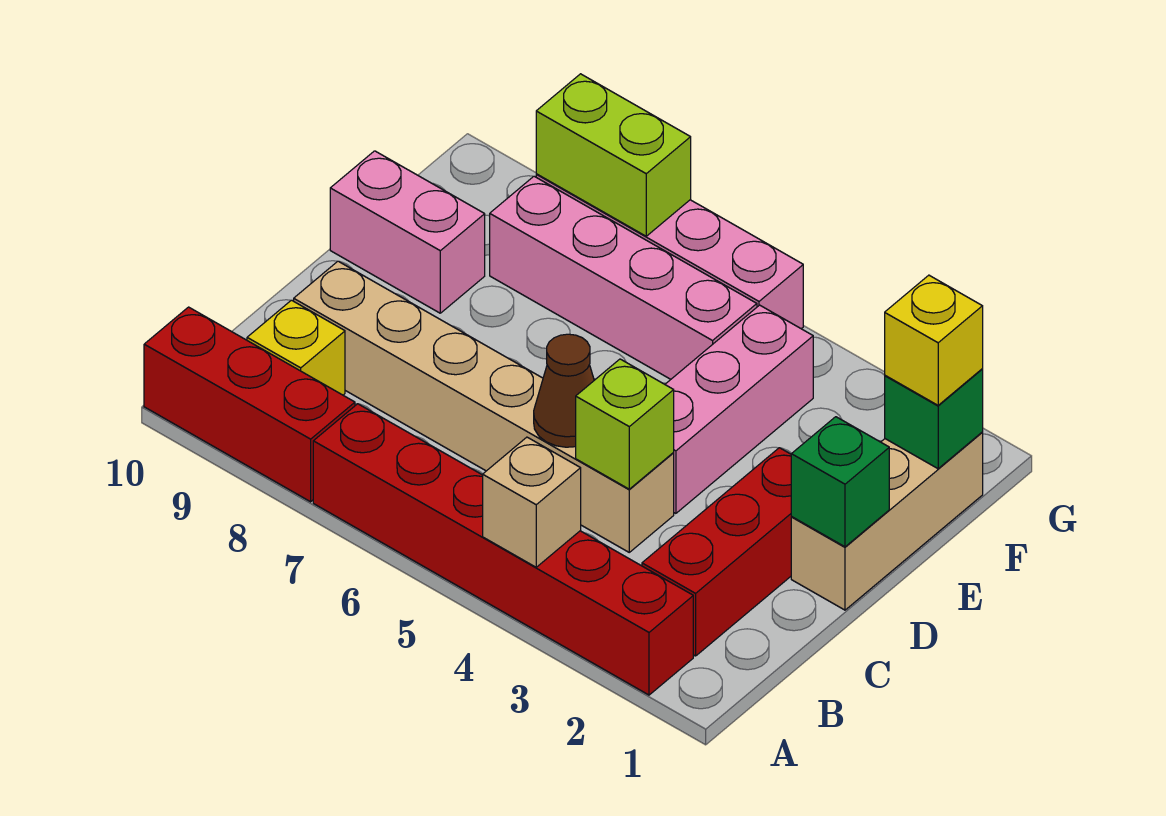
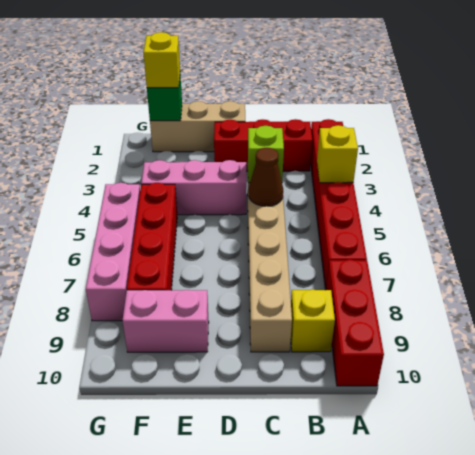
tan 1x1 brick [483,437,581,567] -> yellow 1x1 brick [317,125,358,183]
green 1x1 brick [791,417,889,547] -> none
pink 1x2 brick [330,151,485,313] -> pink 1x2 brick turned to [123,290,209,352]
pink 1x4 brick [490,176,757,379] -> red 1x4 brick [127,183,177,290]
lime 1x2 brick [536,74,691,236] -> none

